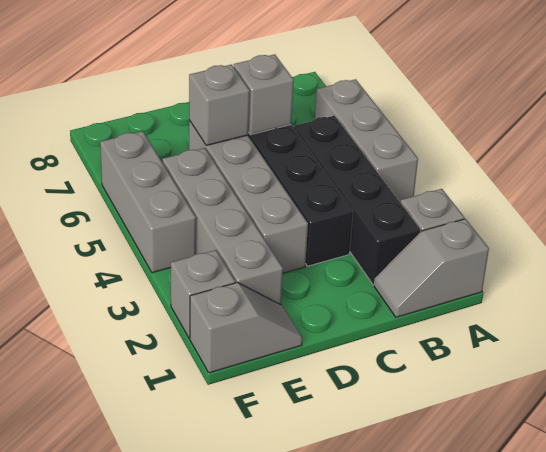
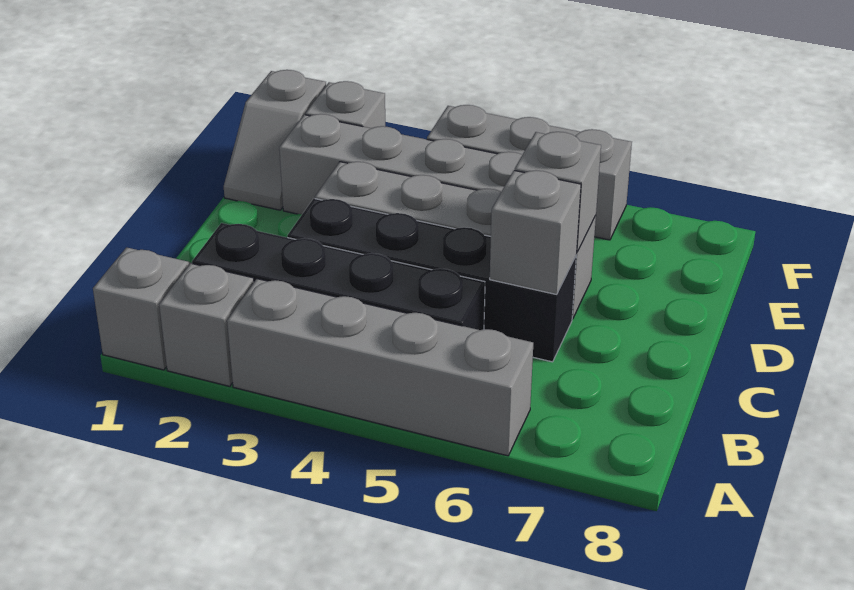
grey 1x3 brick [315,79,418,202] -> grey 1x4 brick [227,279,533,456]

